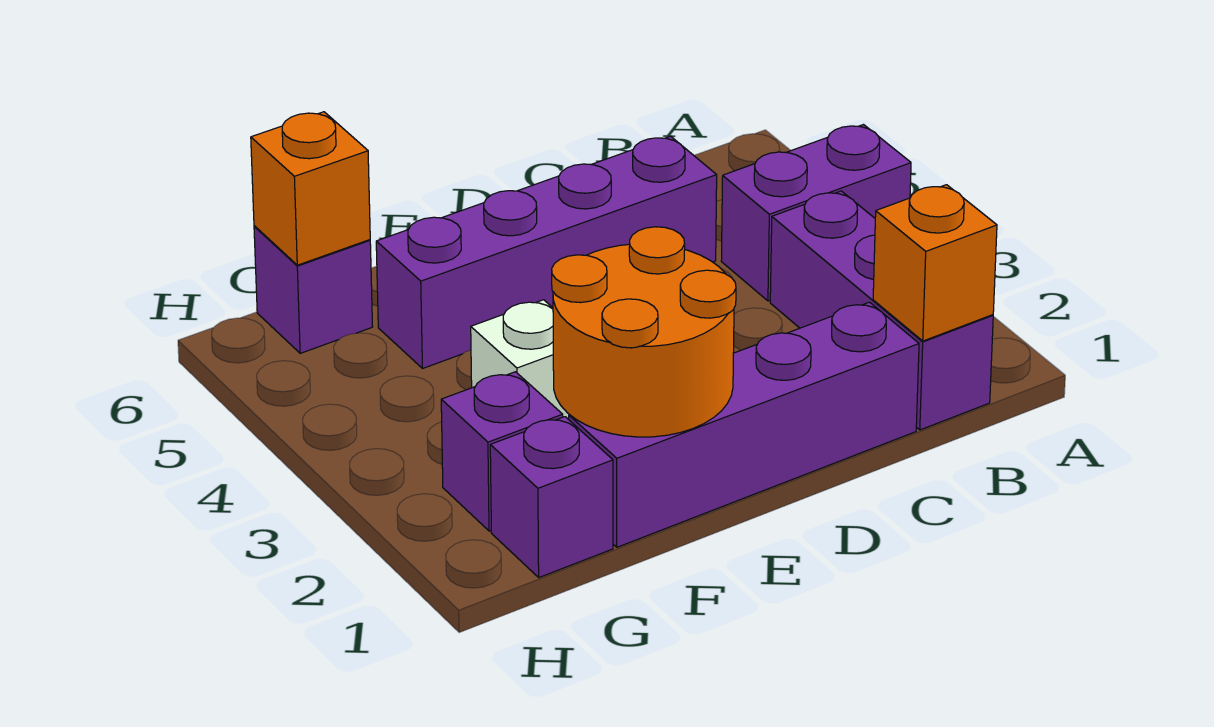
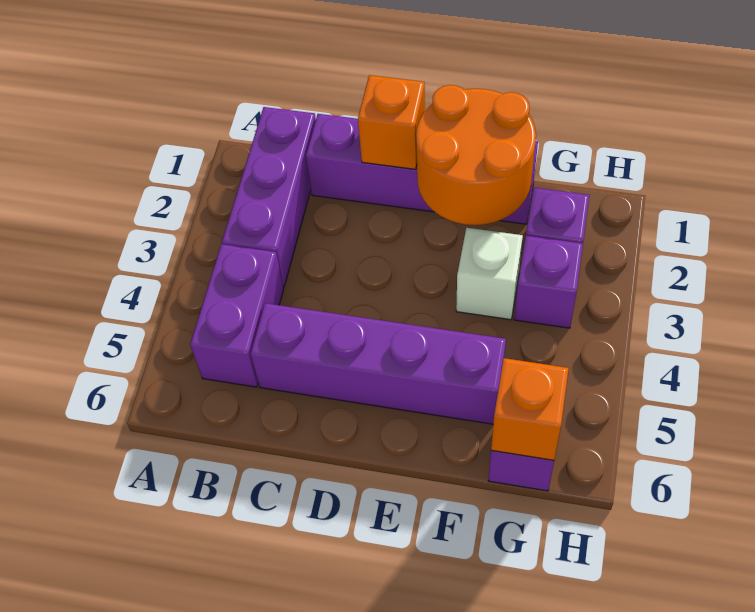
purple 1x2 brick [721,125,911,301] -> purple 1x2 brick turned to [190,244,284,387]
orange 1x1 brick [873,185,997,341] -> orange 1x1 brick moved to [358,75,425,169]
purple 1x1 brick [490,417,613,577] -> purple 1x1 brick moved to [514,236,583,328]

